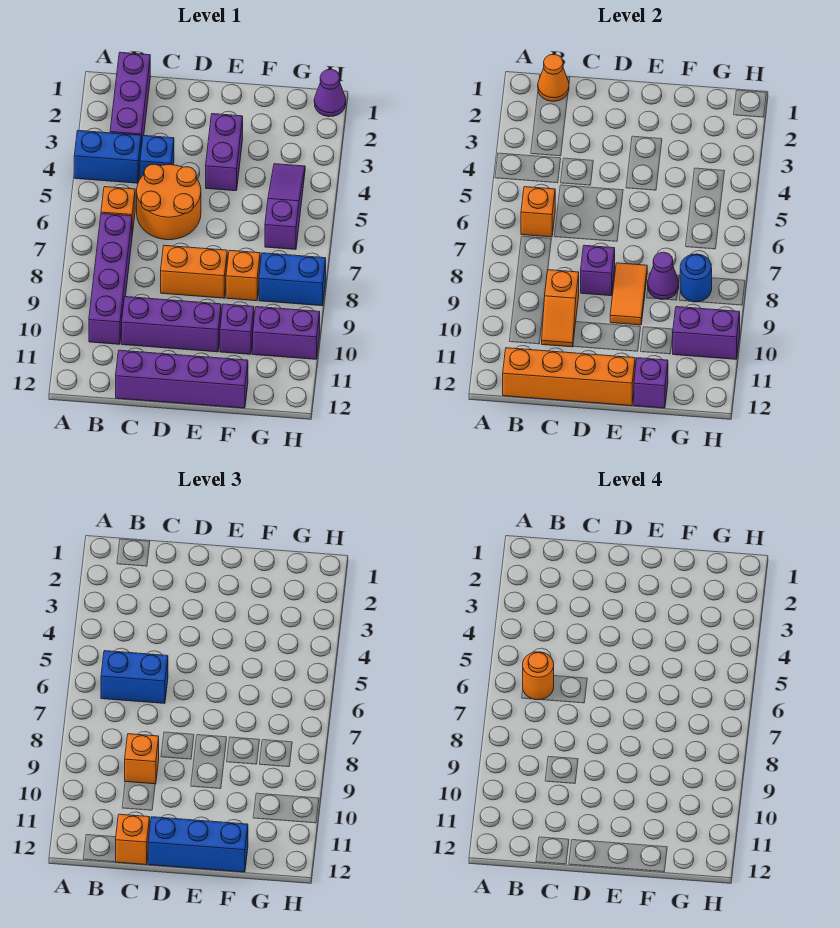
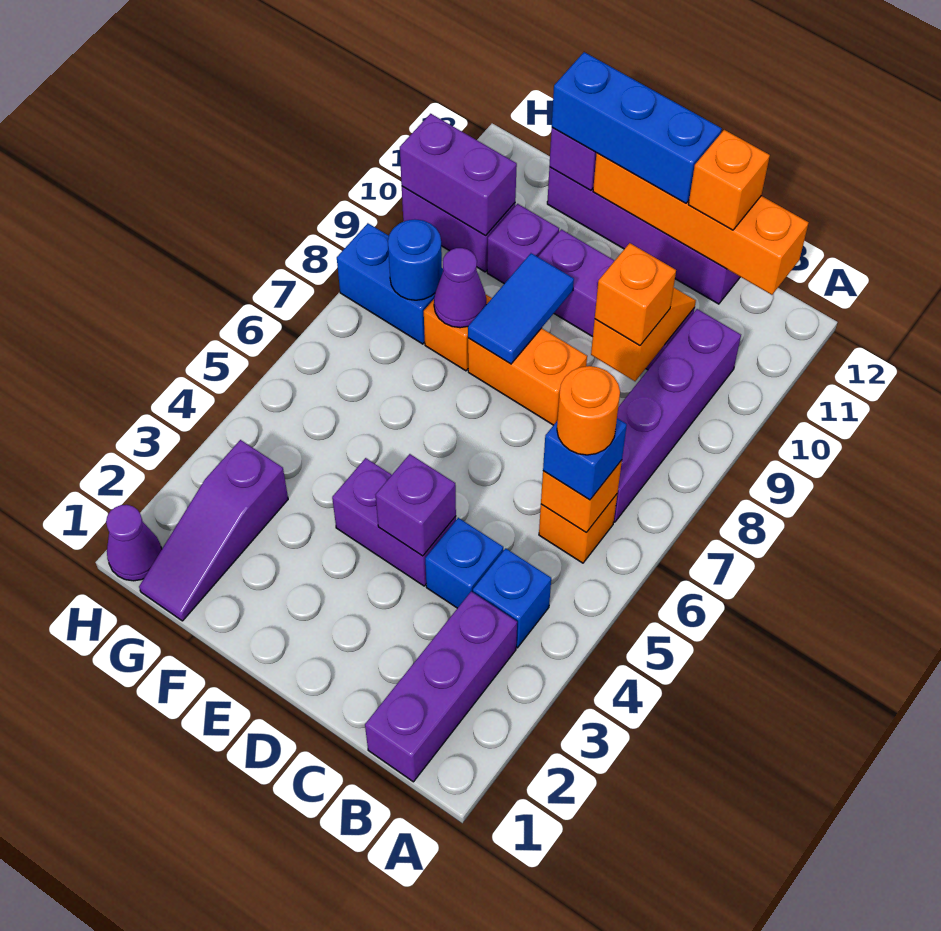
blue 1x2 brick [74,131,141,183] -> blue 1x1 brick [473,548,551,648]
orange 1x1 cone [538,54,569,101] -> none
blue 1x2 brick [101,651,168,703] -> blue 1x1 brick [543,418,627,500]
orange 2x2 round brick [137,164,201,240] -> none
purple 1x1 brick [581,245,615,296] -> purple 1x1 brick moved to [376,454,456,556]
purple 1x2 brick [206,114,243,191] -> purple 1x2 brick turned to [332,458,456,586]
orange 1x2 tile [610,263,647,325] -> blue 1x2 tile [468,253,574,364]
purple 1x3 slope [265,164,305,249] -> purple 1x3 slope moved to [139,440,288,621]

